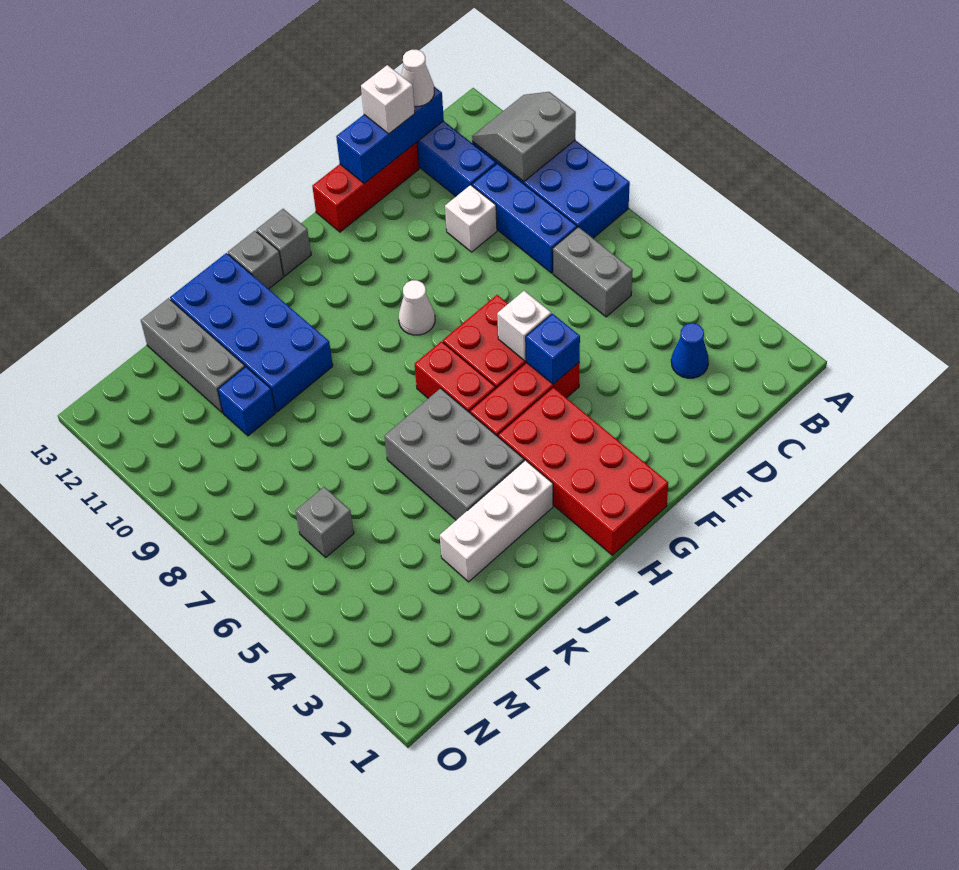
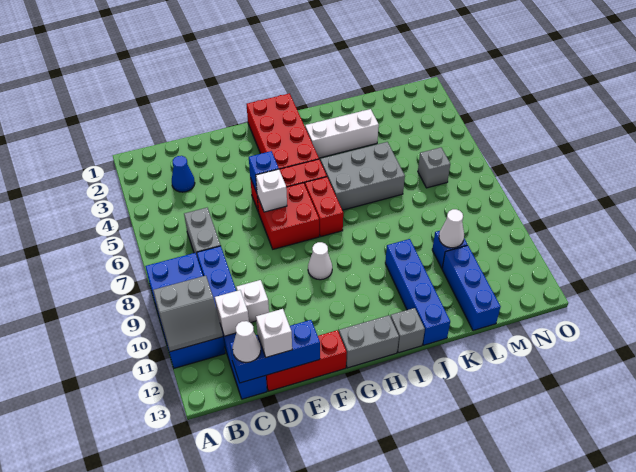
none -> white 1x1 brick [215,290,249,336]
grey 1x1 brick [256,209,311,276] -> grey 1x2 brick [339,315,399,368]
grey 2x3 brick [384,388,524,520] -> grey 2x3 brick turned to [320,142,405,210]
blue 2x4 brick [170,253,333,412] -> blue 1x4 brick [385,239,450,345]
none -> white 1x1 cone [439,209,464,248]
grey 1x3 brick [141,298,245,412] -> blue 1x3 brick [442,245,501,331]

